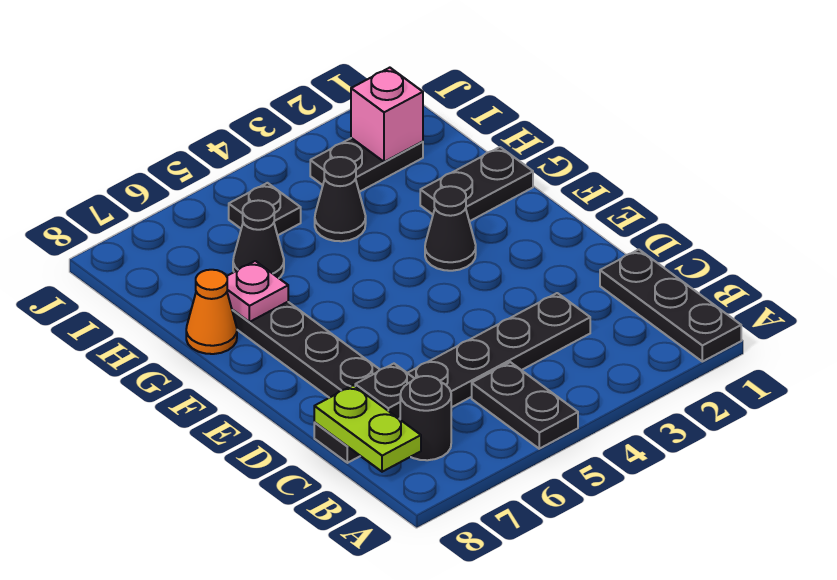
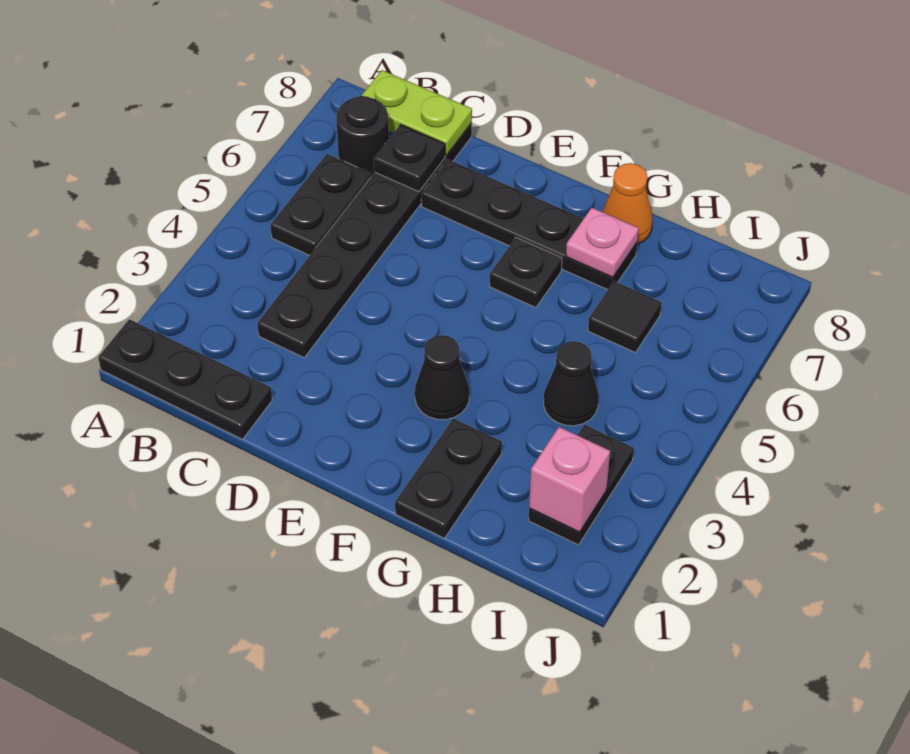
black 1x2 plate [472,362,578,449] -> black 1x2 plate turned to [270,154,371,255]
black 1x1 cone [233,200,284,278] -> black 1x1 tile [588,281,662,353]
black 1x1 plate [229,183,301,235] -> black 1x1 plate moved to [490,238,562,308]

